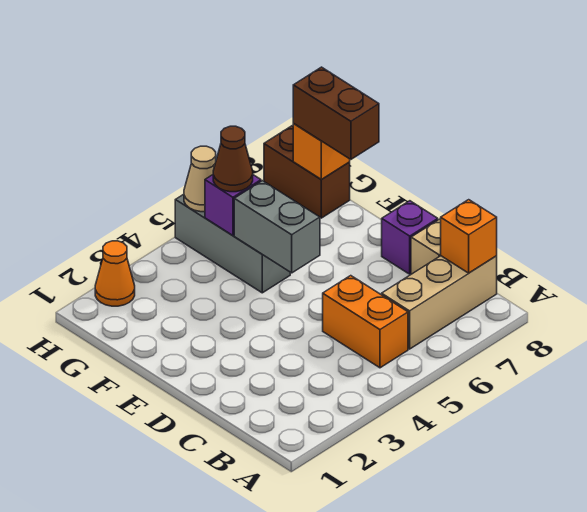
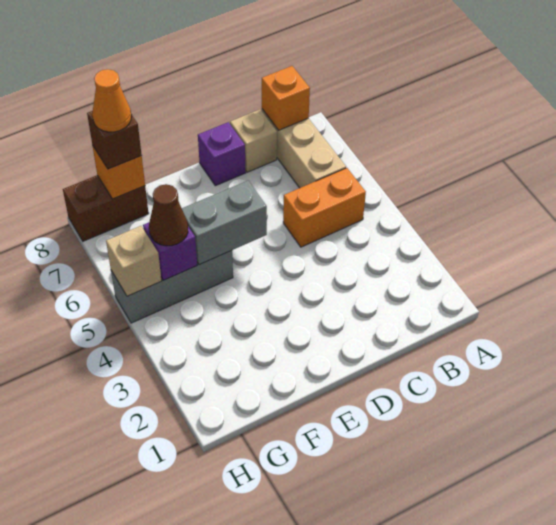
brown 1x2 brick [293,67,379,159] -> brown 1x1 brick [87,111,142,169]
orange 1x1 cone [95,241,135,306] -> orange 1x1 cone moved to [92,69,131,132]
tan 1x1 cone [184,146,216,212] -> tan 1x1 brick [106,226,161,296]

